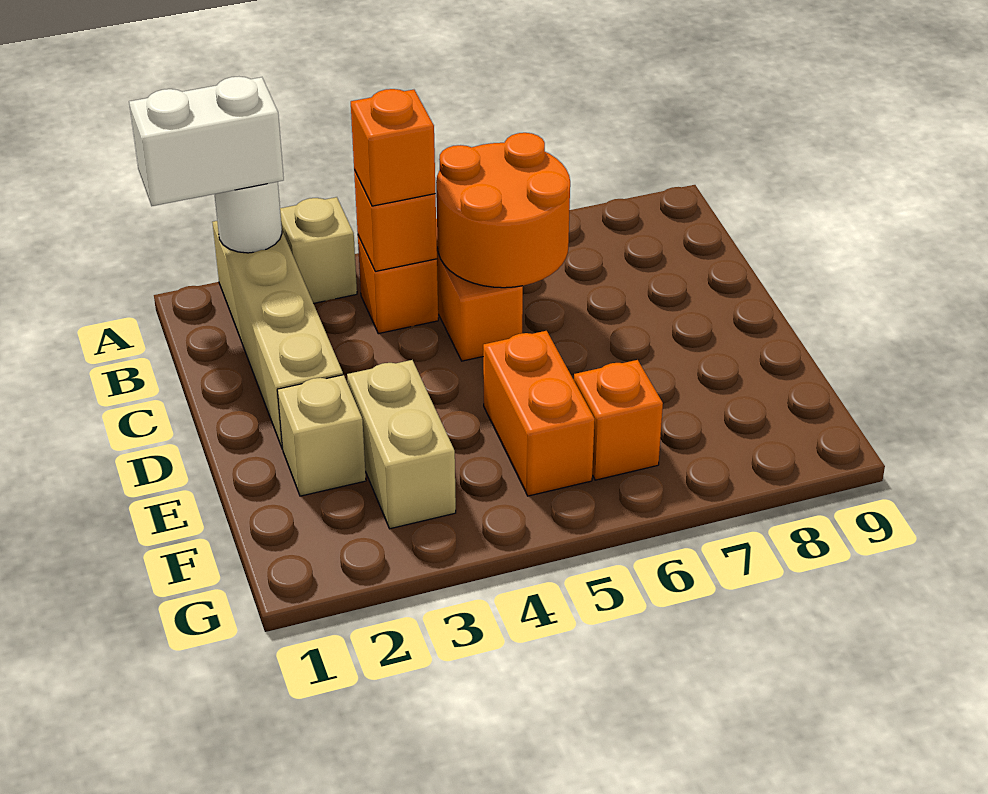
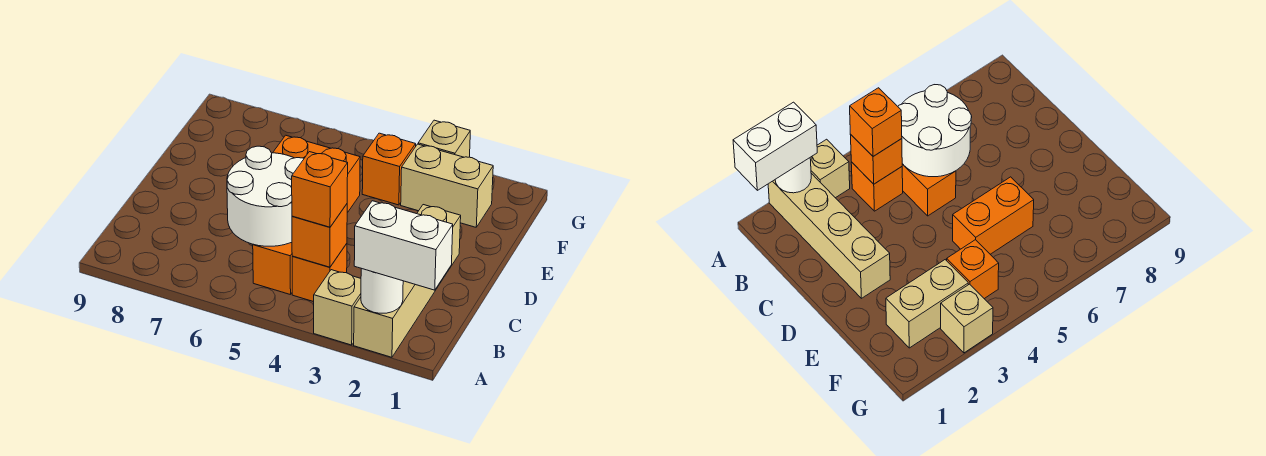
orange 2x2 round brick [436,133,570,288] -> white 2x2 round brick [227,146,304,246]
tan 1x1 brick [277,375,366,496] -> tan 1x1 brick moved to [418,120,470,157]
tan 1x2 brick [347,360,456,529] -> tan 1x2 brick turned to [401,144,493,227]
orange 1x2 brick [483,331,595,496] -> orange 1x2 brick turned to [273,135,360,213]
orange 1x1 brick [574,360,663,480] -> orange 1x1 brick moved to [362,133,416,205]

